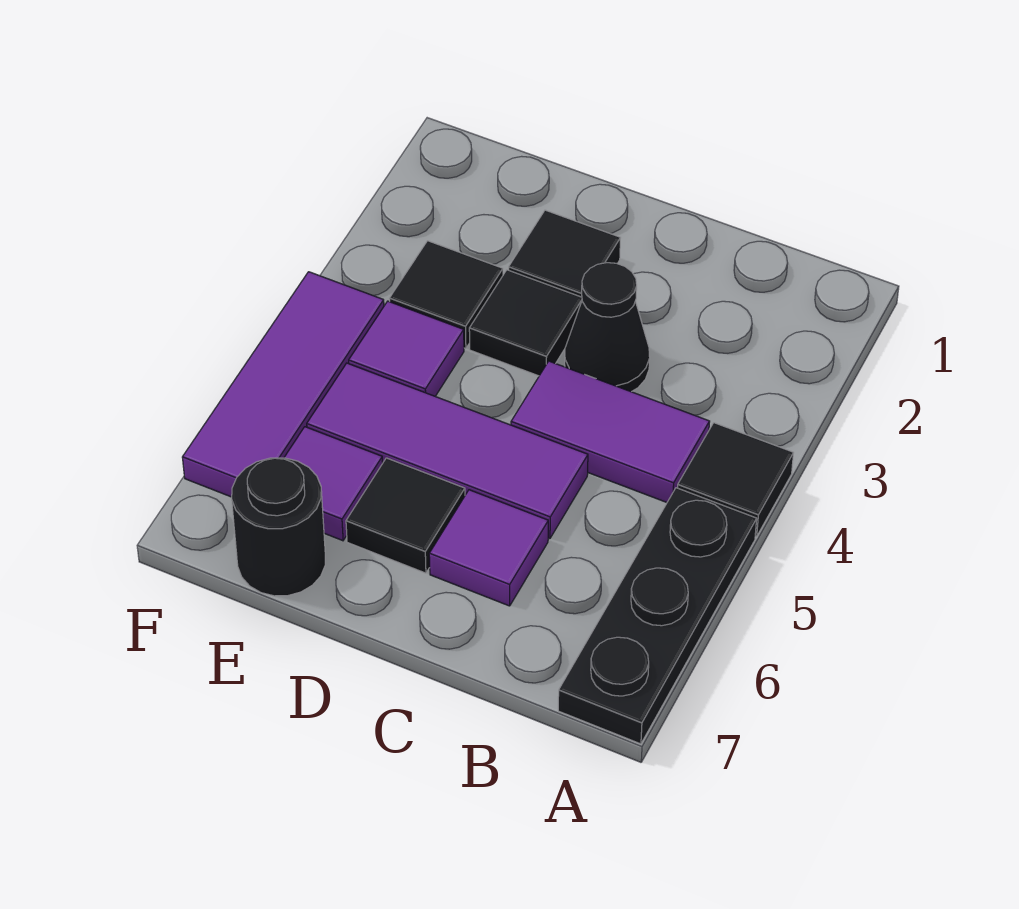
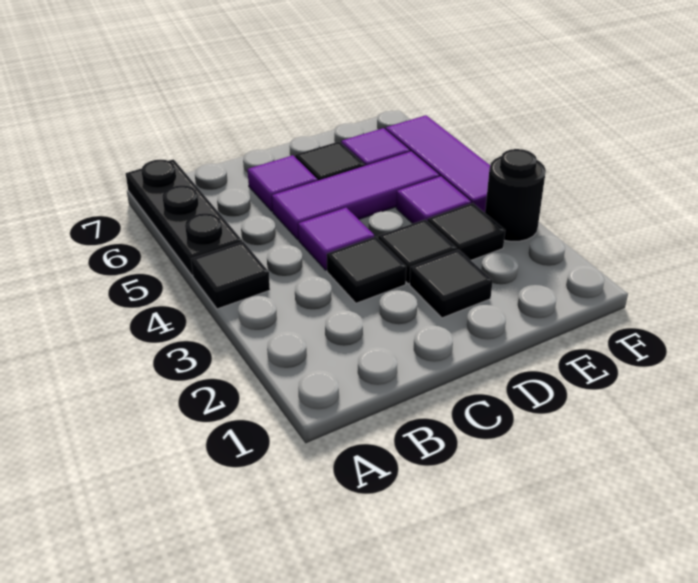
purple 1x2 tile [511,361,710,502] -> purple 1x1 tile [298,208,374,270]
black 1x1 cone [565,263,650,392] -> black 1x1 tile [327,237,406,303]
black 1x1 round brick [232,458,325,596] -> black 1x1 round brick moved to [485,149,546,241]

